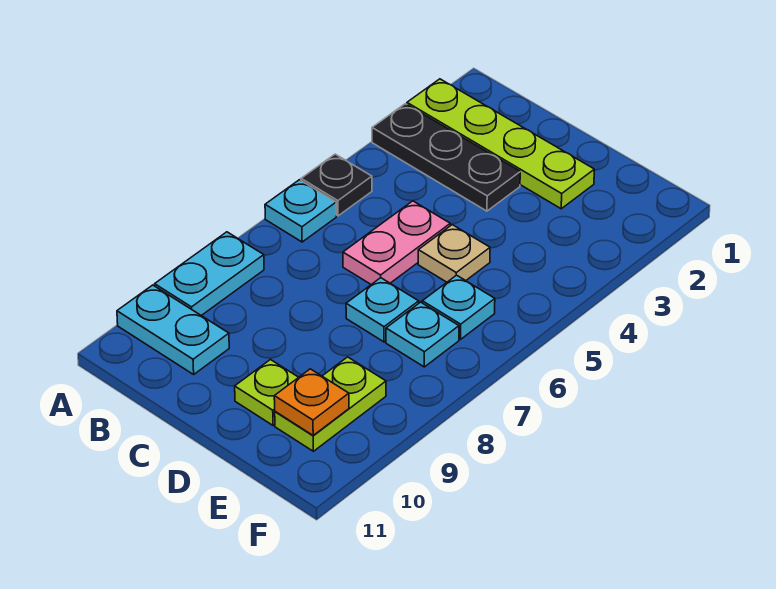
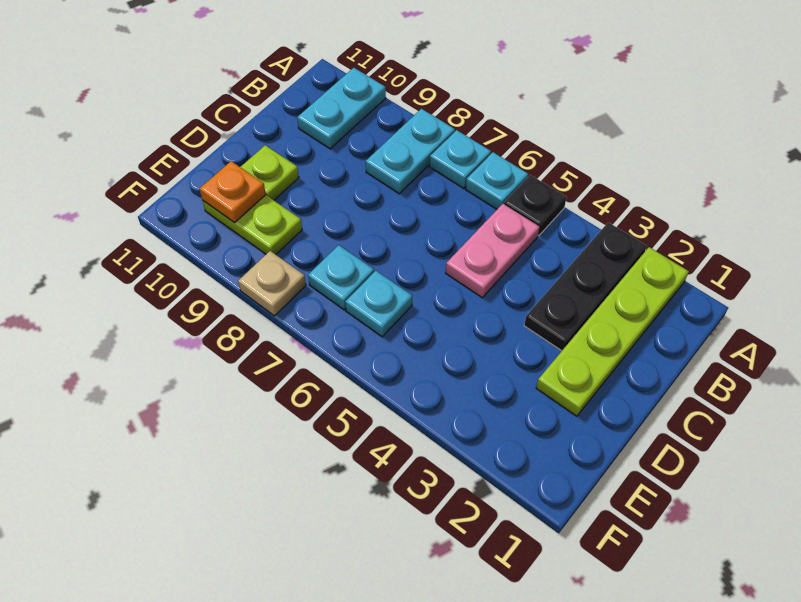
cyan 1x2 plate [155,232,264,316] -> cyan 1x2 plate turned to [366,109,455,194]
pink 1x2 plate [343,201,450,284] -> pink 1x2 plate turned to [446,204,539,298]
tan 1x1 plate [418,225,490,282] -> tan 1x1 plate moved to [238,251,306,316]
cyan 1x1 plate [346,278,419,342] -> cyan 1x1 plate moved to [430,130,491,188]

